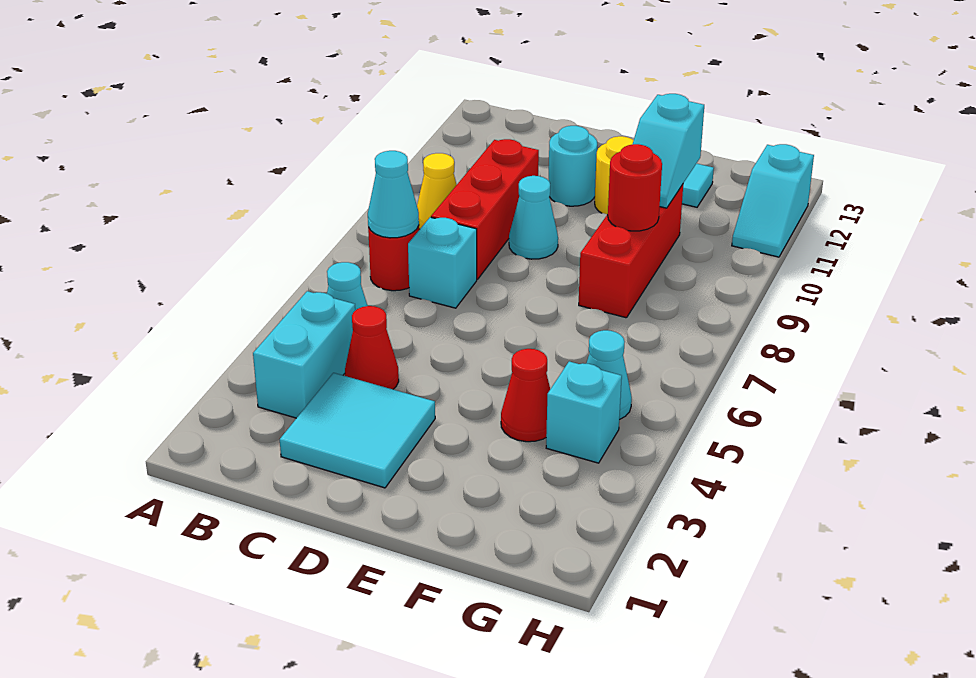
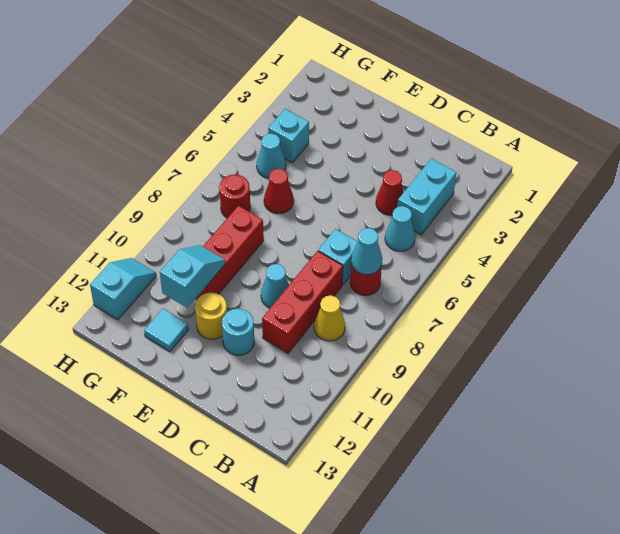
cyan 2x2 tile [280,373,435,488] -> none
red 1x1 cone [501,349,550,442] -> red 1x1 cone moved to [264,169,294,214]
red 1x1 round brick [608,144,662,231] -> red 1x1 round brick moved to [219,174,250,218]

